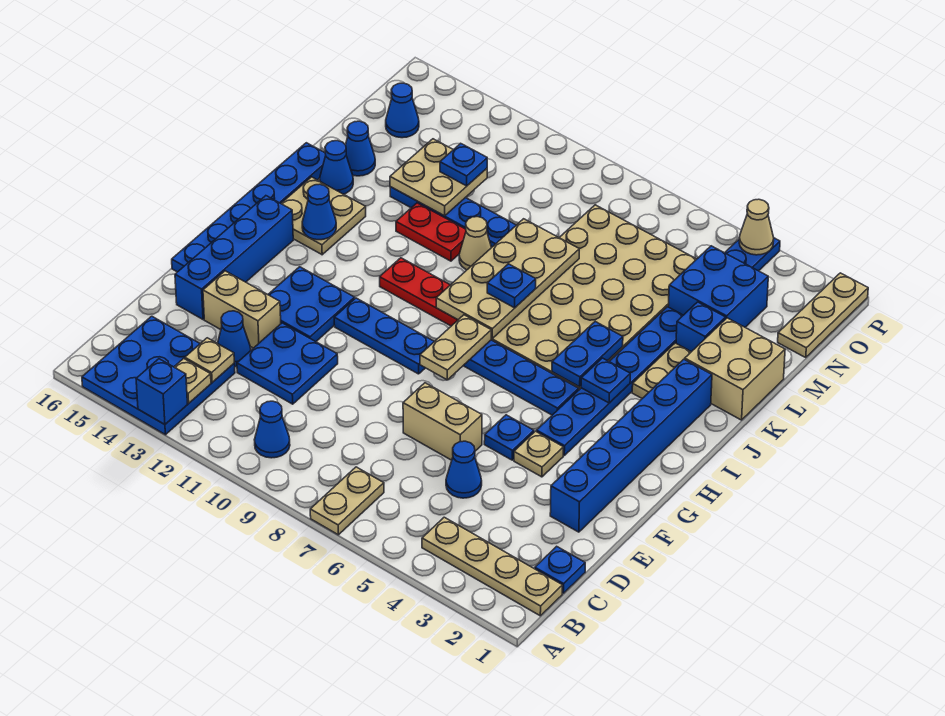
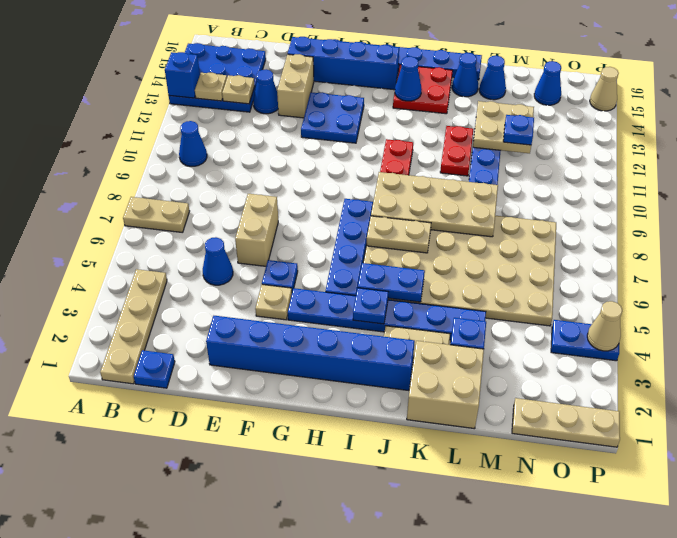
blue 2x2 plate [237,323,338,404] -> none
tan 1x2 plate [420,315,492,380] -> tan 1x2 plate moved to [366,216,431,253]
blue 1x3 plate [334,298,434,374] -> none
tan 2x2 plate [281,177,366,255] -> red 2x2 plate [393,65,453,114]
blue 1x1 plate [487,264,536,308] -> none
tan 1x1 cone [459,217,492,270] -> tan 1x1 cone moved to [590,67,619,111]
blue 2x2 brick [668,246,768,327] -> none

